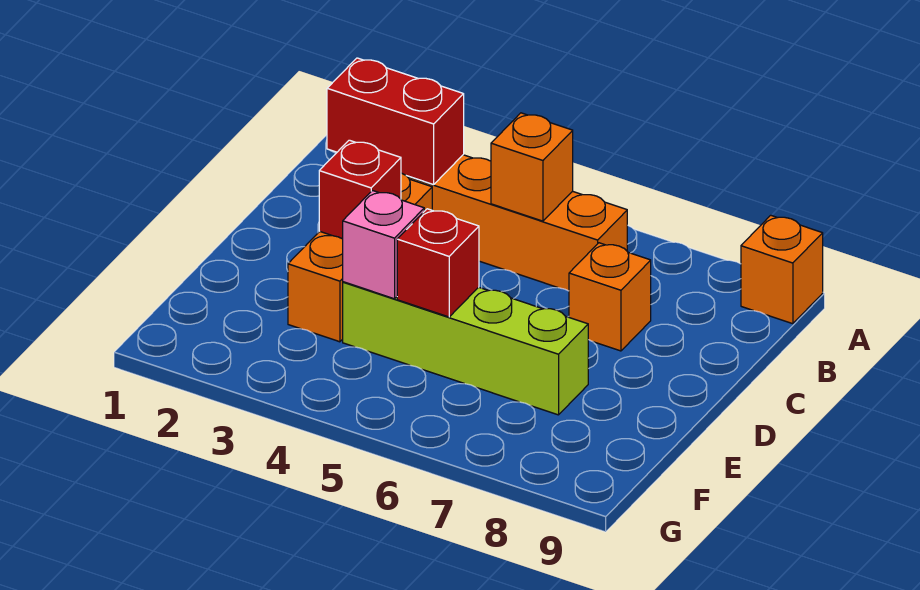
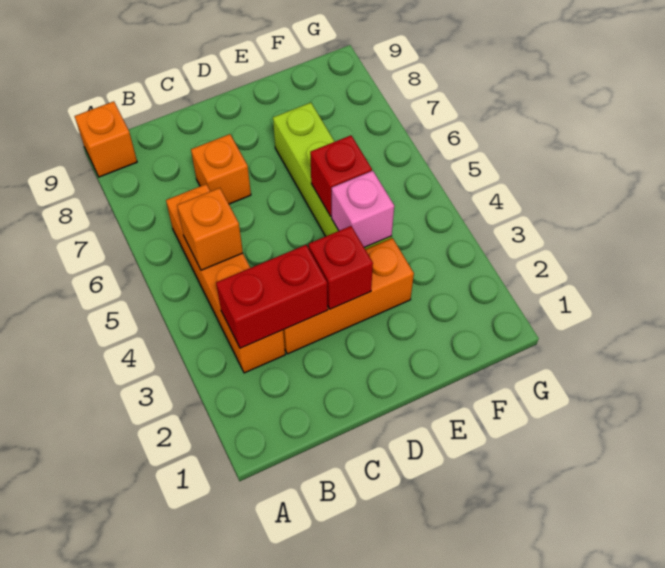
red 1x2 brick [327,58,464,185] -> red 1x2 brick turned to [216,245,328,348]

